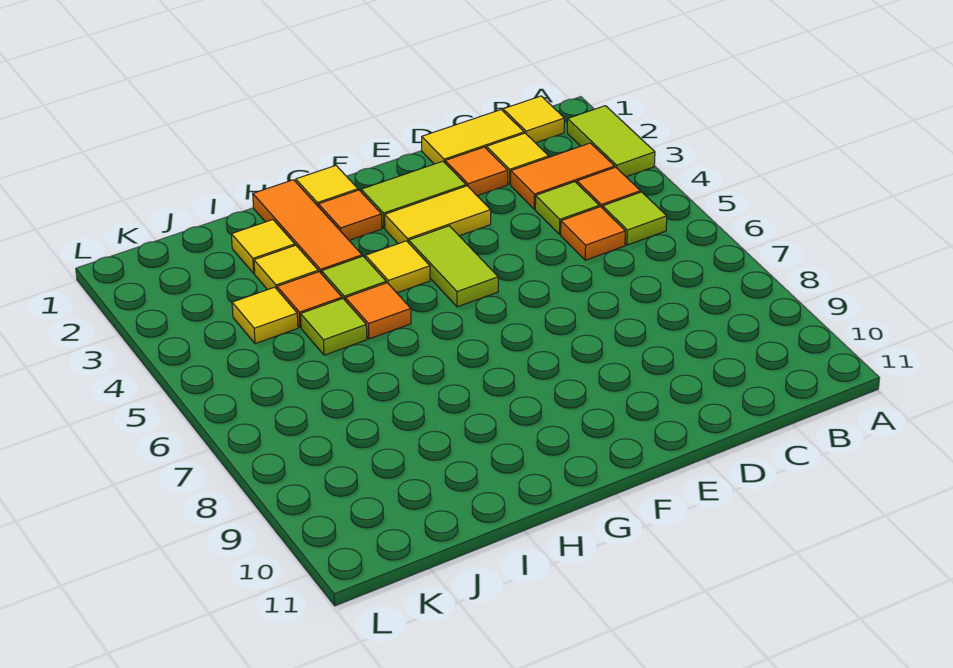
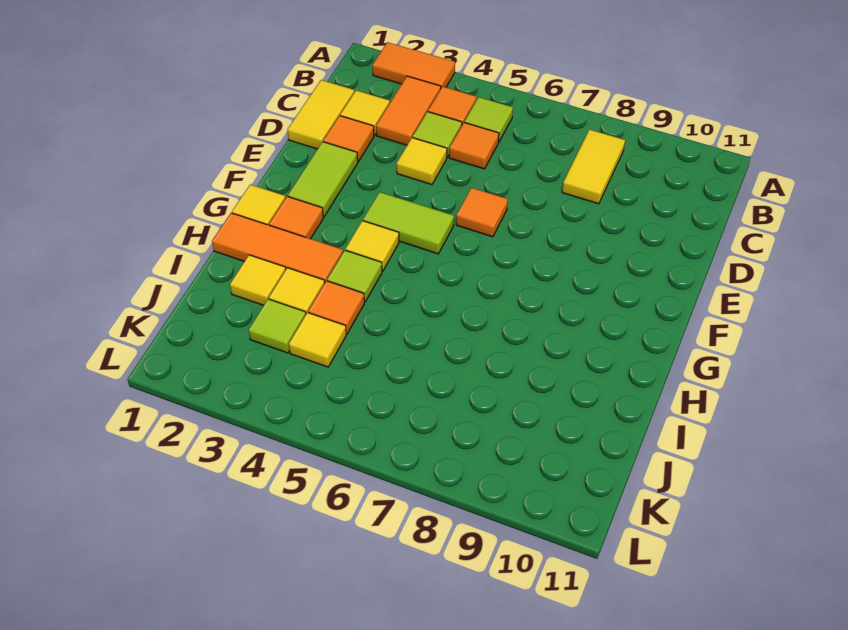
lime 1x2 tile [567,106,655,177] -> orange 1x2 tile [373,42,455,88]
yellow 1x1 tile [503,96,564,143] -> yellow 1x1 tile moved to [397,138,447,185]
yellow 1x2 tile [385,186,491,244] -> yellow 1x2 tile moved to [562,129,625,204]
orange 1x1 tile [345,283,411,339] -> orange 1x1 tile moved to [456,188,508,237]
lime 1x1 tile [301,299,367,355] -> lime 1x1 tile moved to [249,299,306,353]

